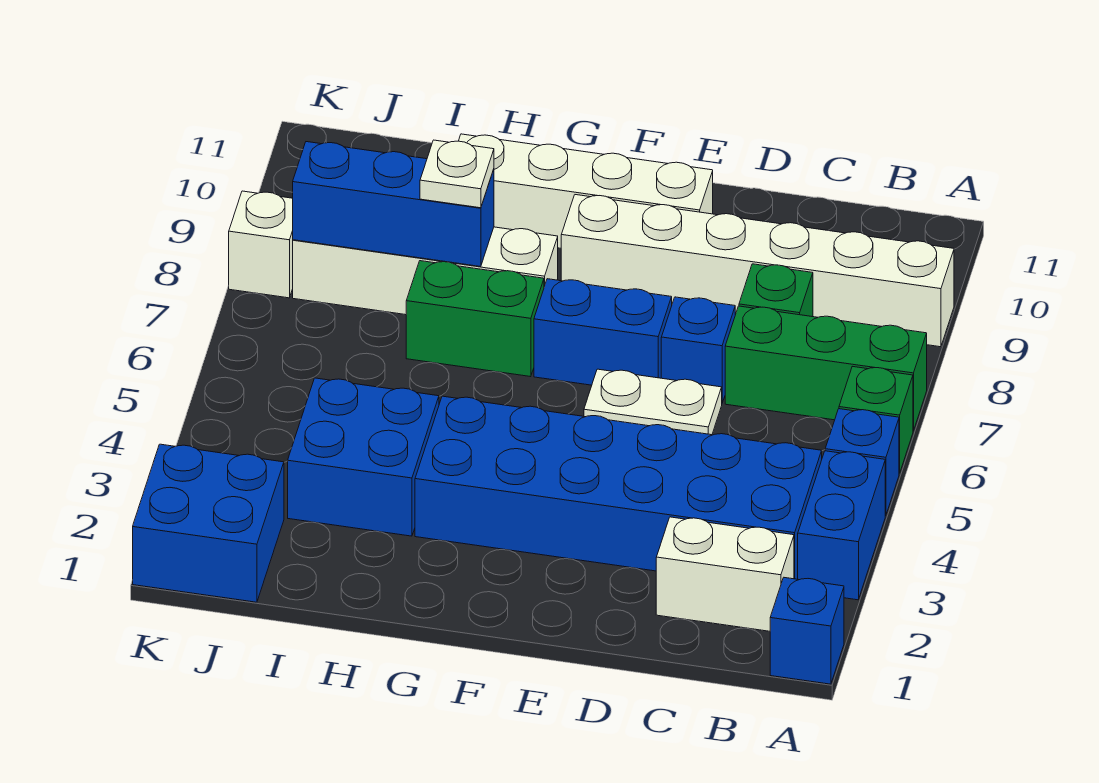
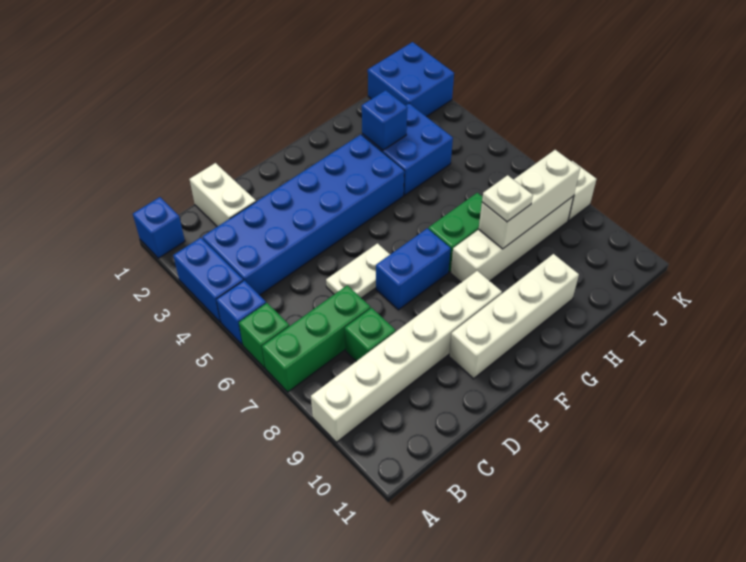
white 1x2 brick [656,517,794,631] -> white 1x2 brick turned to [190,163,256,227]
blue 1x1 brick [661,297,735,403] -> blue 1x1 brick moved to [362,90,407,150]
blue 1x3 brick [293,142,494,267] -> white 1x3 brick [479,150,580,249]

